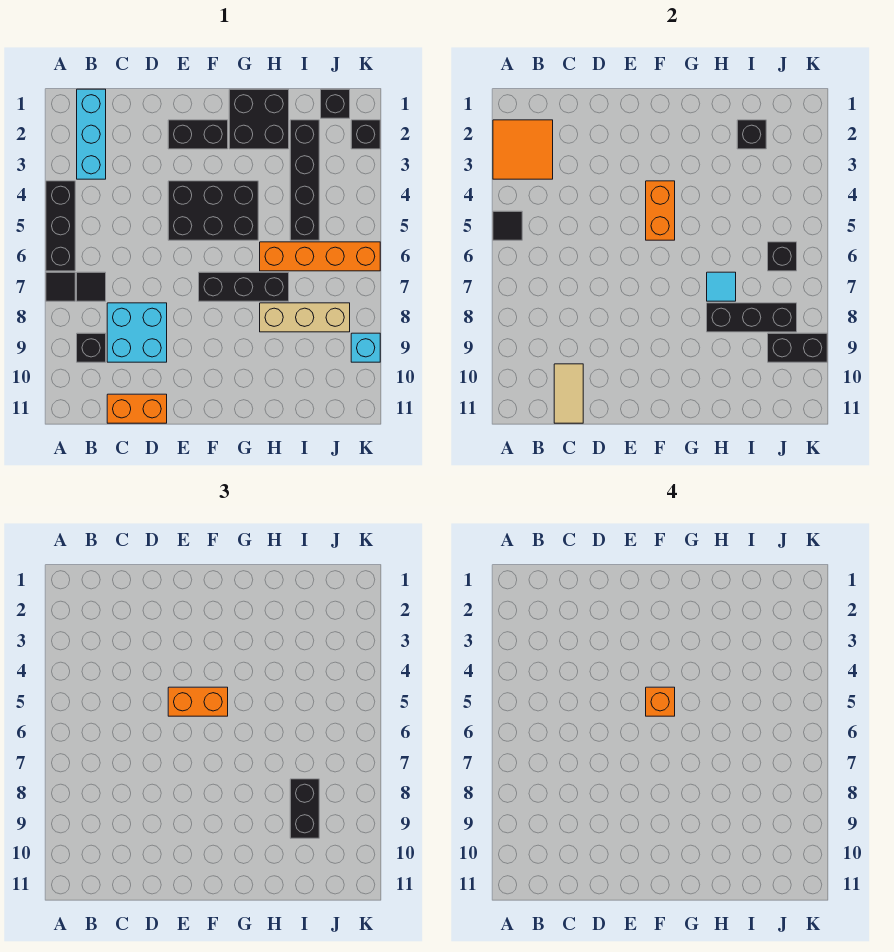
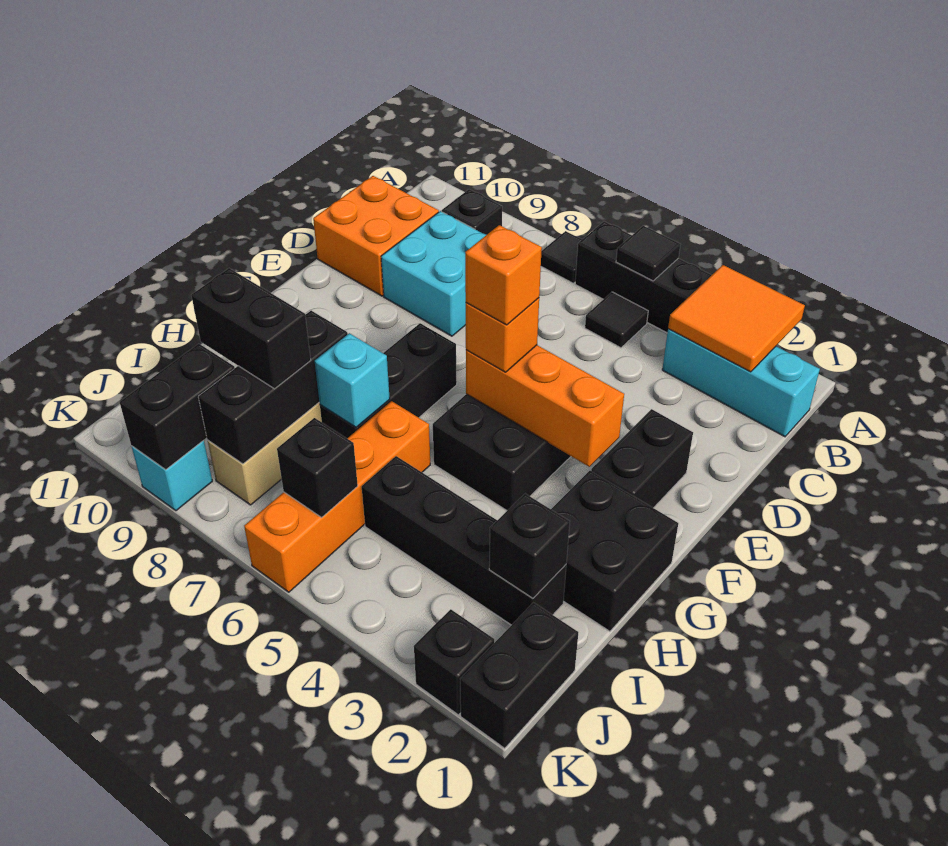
black 1x1 tile [77,272,106,301] -> black 1x1 tile moved to [585,292,648,348]
tan 1x2 tile [554,364,583,423] -> none
orange 1x2 brick [107,394,167,423] -> orange 2x2 brick [313,176,439,296]
orange 1x2 brick [168,687,228,716] -> orange 1x1 brick [466,298,539,372]
orange 1x2 brick [646,181,675,240] -> orange 1x3 brick [466,345,624,467]
cyan 1x1 tile [707,272,736,301] -> cyan 1x1 brick [315,333,390,427]
black 1x1 brick [321,89,350,118] -> black 1x2 brick [460,603,578,748]

